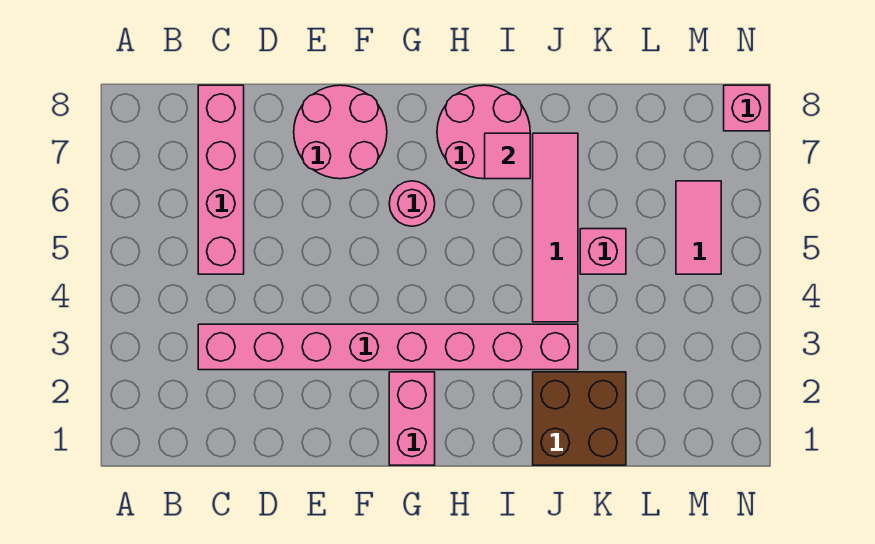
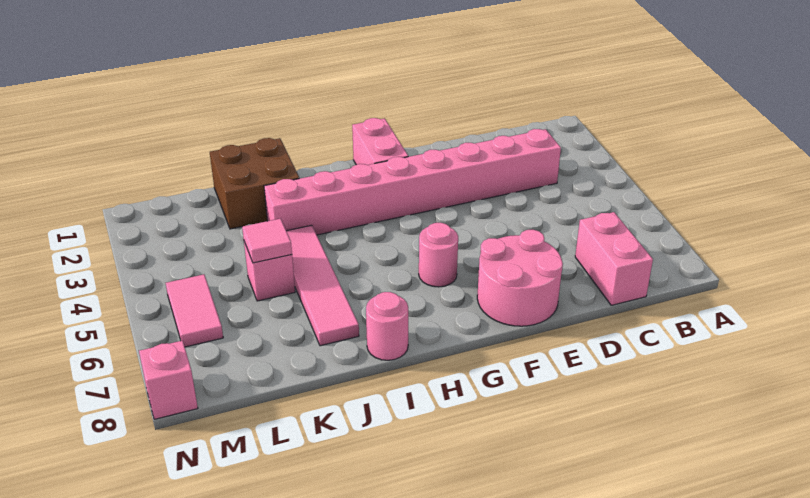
pink 1x4 brick [198,85,244,274] -> pink 1x2 brick [575,212,653,305]
pink 2x2 round brick [437,85,530,179] -> pink 1x1 round brick [366,292,408,360]
pink 1x1 tile [485,133,530,179] -> pink 1x1 tile moved to [242,219,292,263]

